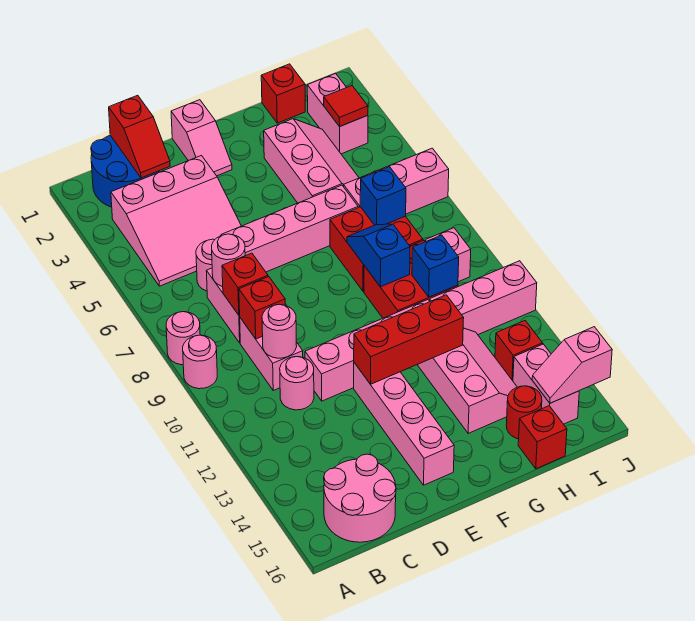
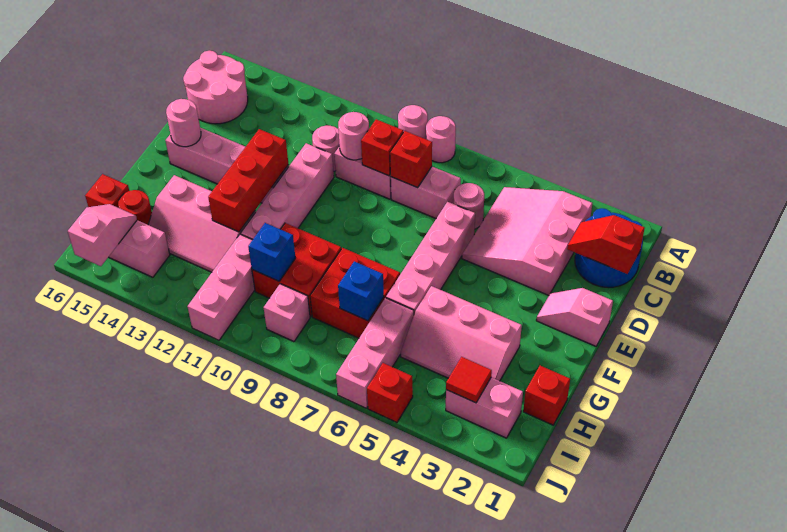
pink 1x1 round brick [212,234,245,287] -> pink 1x1 round brick moved to [166,99,201,147]
blue 1x2 slope [347,224,410,287] -> none
red 1x1 brick [495,321,543,381] -> red 1x1 brick moved to [367,363,413,422]

